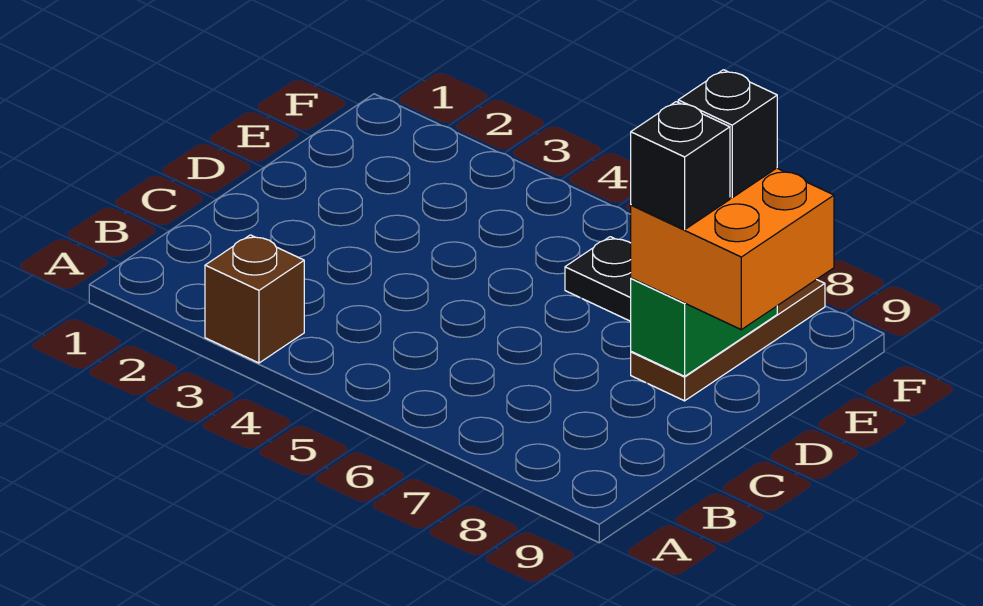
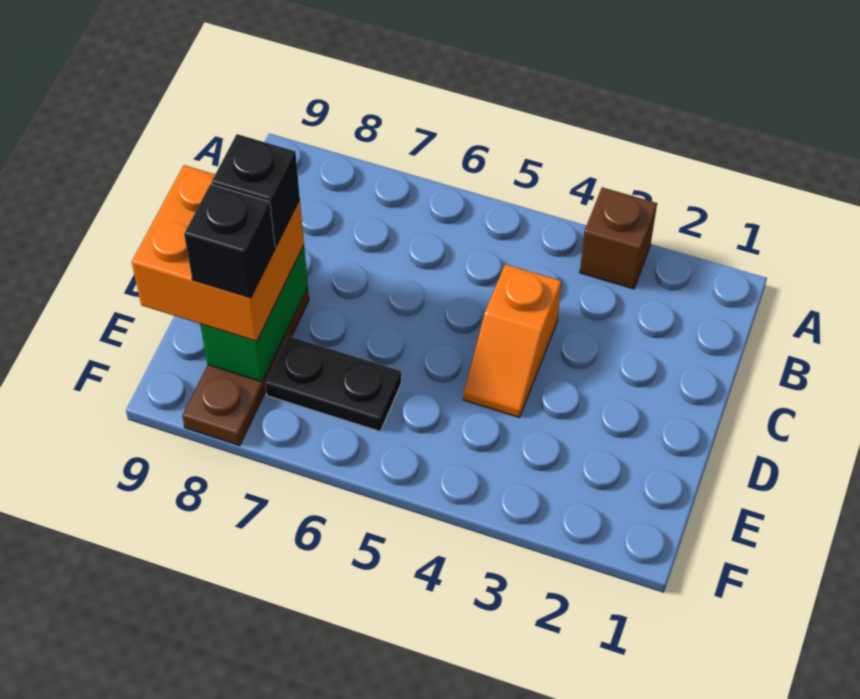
none -> orange 1x2 slope [464,264,561,418]

